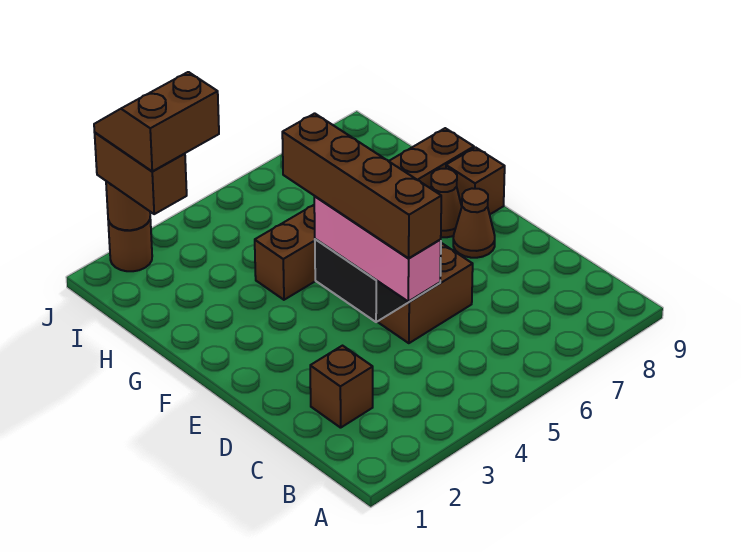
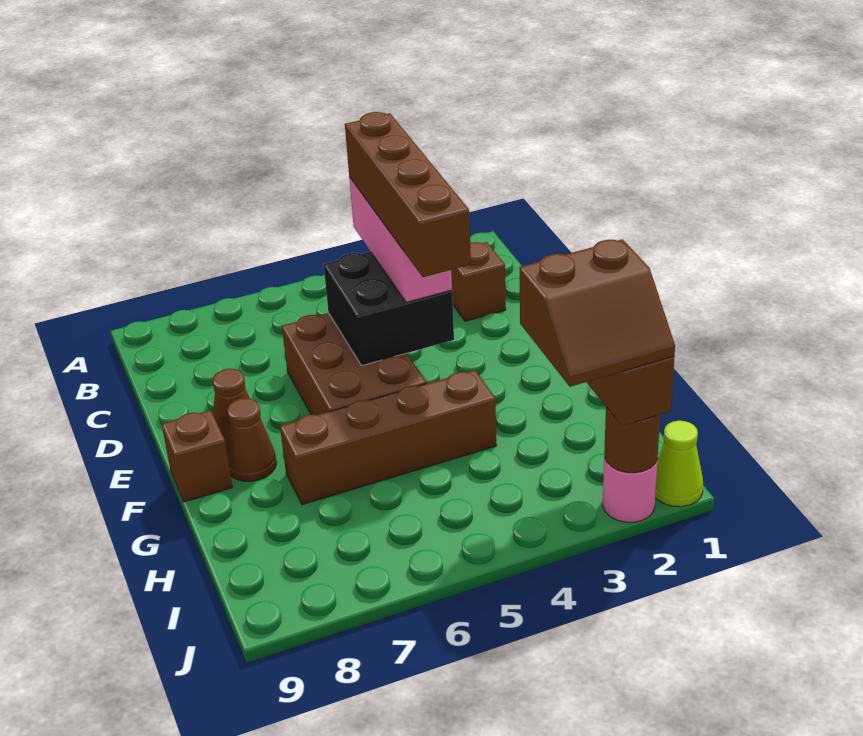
brown 1x6 brick [255,128,474,300] -> brown 1x4 brick [280,370,497,505]
none -> lime 1x1 cone [655,421,703,507]
brown 1x1 round brick [108,220,152,271] -> pink 1x1 round brick [603,458,658,522]

